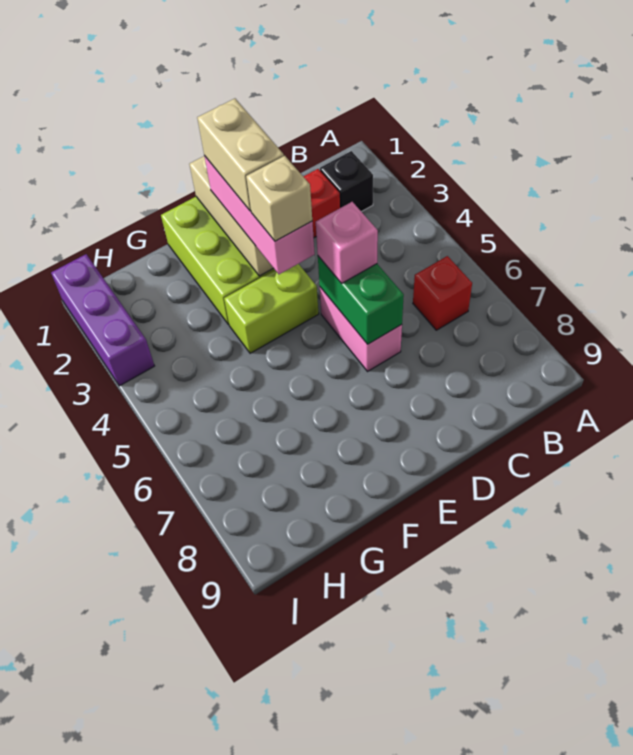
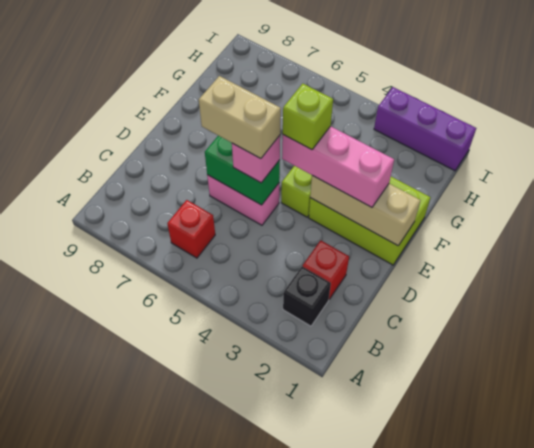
tan 1x2 brick [197,99,284,211] -> tan 1x2 brick moved to [199,76,281,159]
tan 1x1 brick [246,156,312,241] -> lime 1x1 brick [283,84,333,150]

